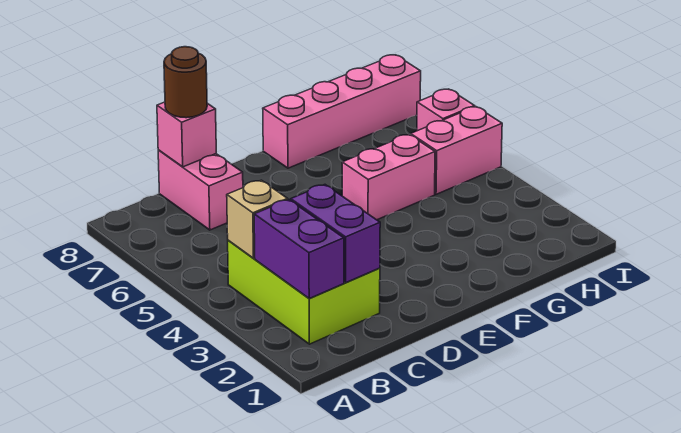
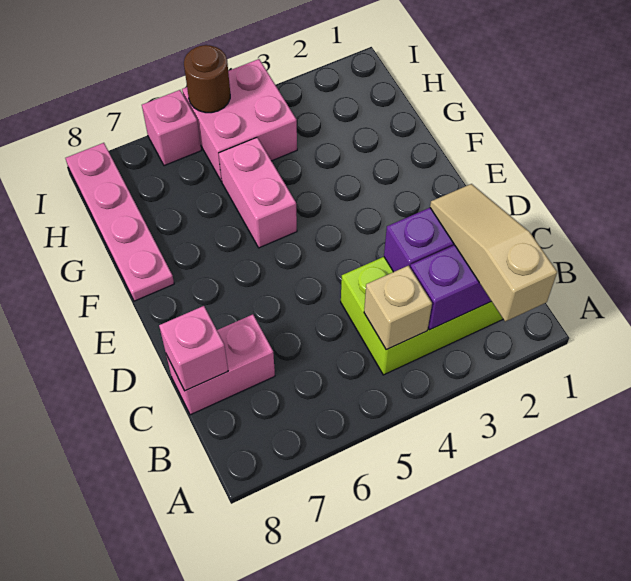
none -> tan 1x3 slope [430,184,557,322]
brown 1x1 round brick [164,47,207,118] -> brown 1x1 round brick moved to [184,45,230,113]
pink 1x4 brick [263,55,421,168] -> pink 1x4 plate [65,143,174,301]
pink 1x2 brick [411,107,502,194] -> pink 2x2 brick [182,59,297,182]

